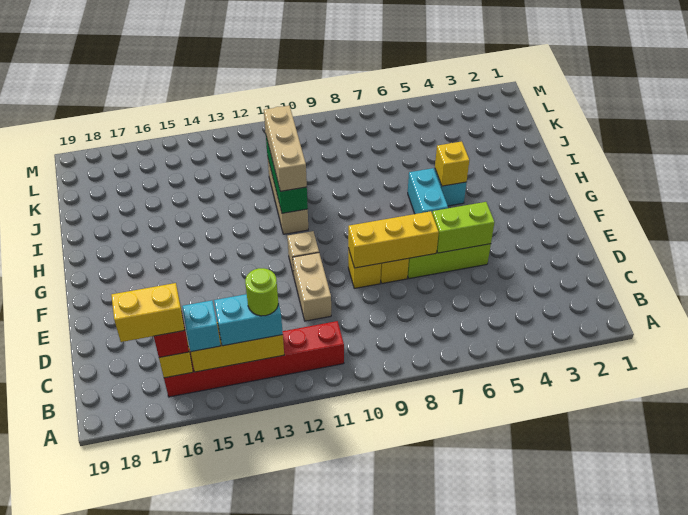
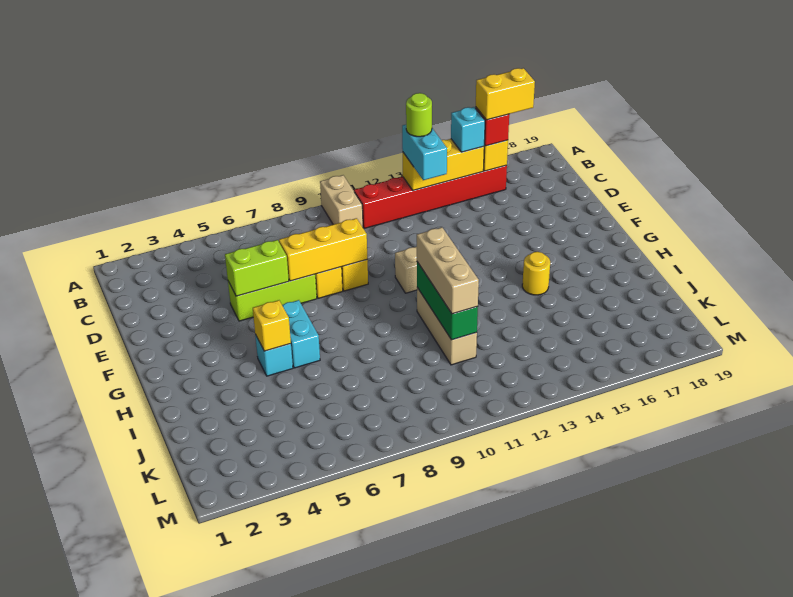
cyan 1x2 brick [214,294,283,346] -> cyan 1x2 brick turned to [402,125,447,180]
tan 1x2 brick [293,253,331,321] -> tan 1x2 brick moved to [320,175,363,227]
none -> yellow 1x1 round brick [522,252,550,295]

